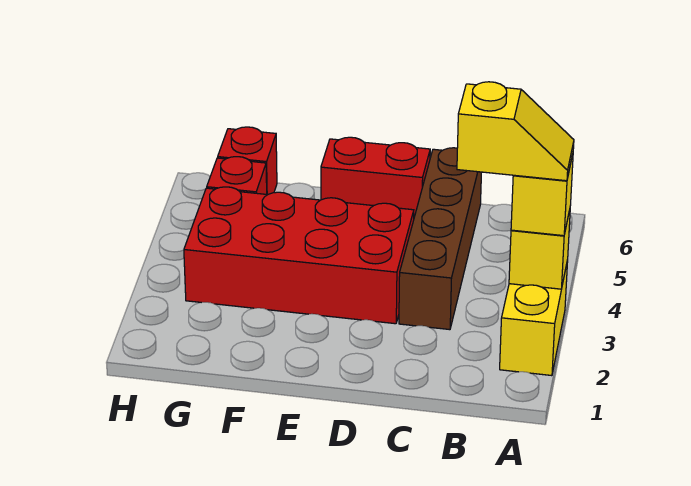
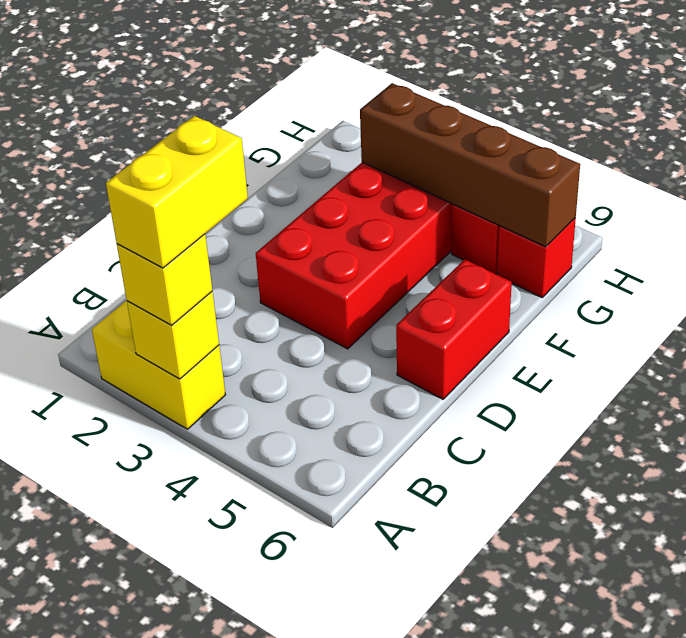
yellow 1x2 slope [457,82,574,181] -> yellow 1x2 brick [106,116,248,268]
brown 1x4 brick [399,148,482,330] -> brown 1x4 brick moved to [360,83,580,247]

